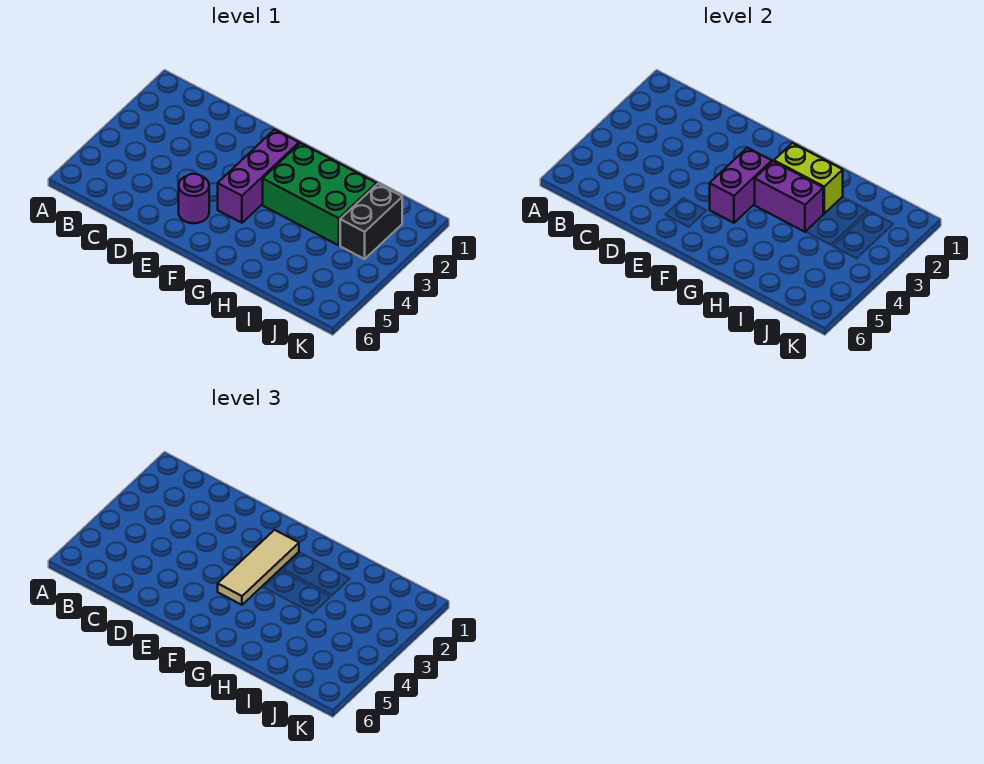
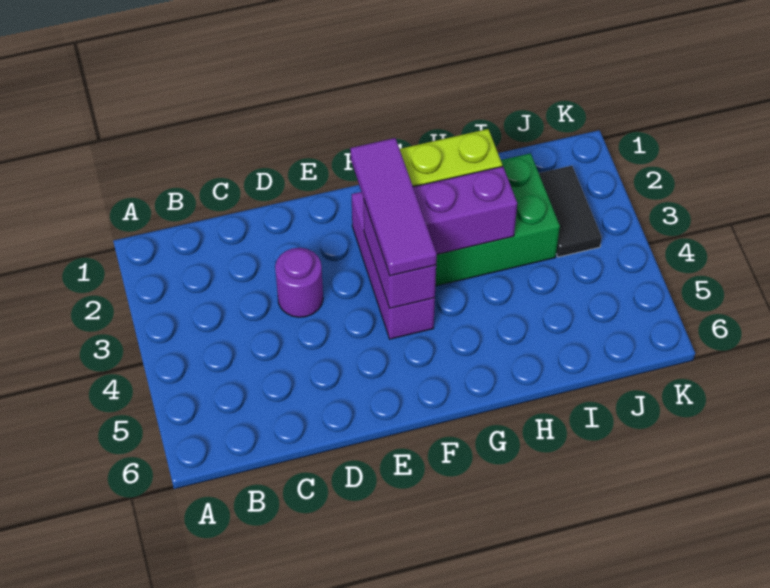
purple 1x1 round brick [179,174,209,223] -> purple 1x1 round brick moved to [275,248,323,317]
tan 1x3 tile [218,530,299,605] -> purple 1x3 tile [350,138,437,276]
black 1x2 brick [340,184,402,259] -> black 1x2 tile [539,166,602,257]

